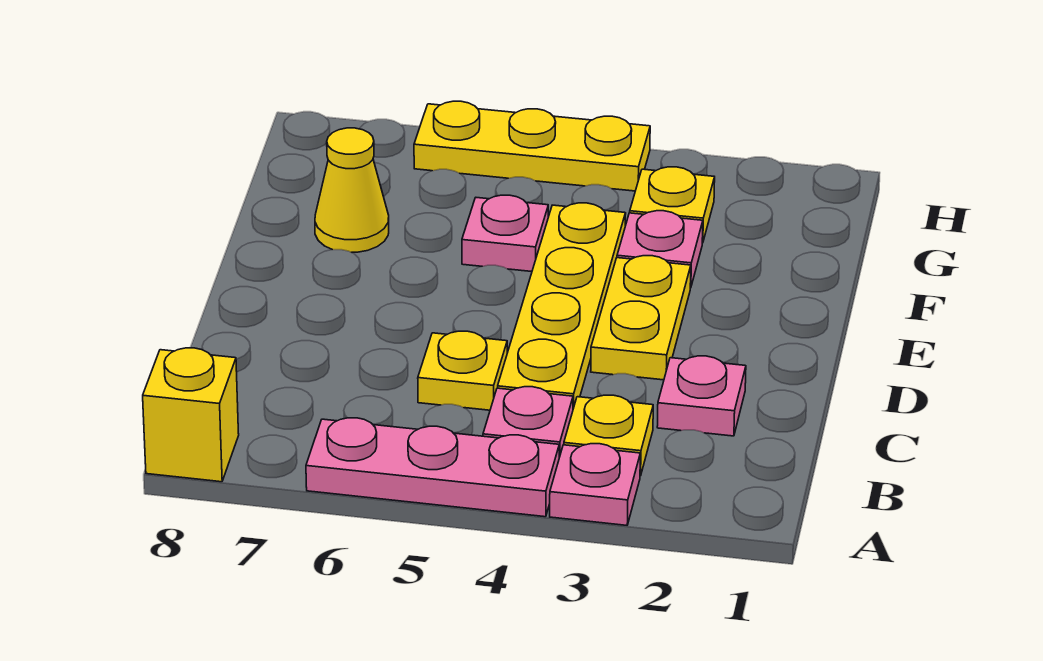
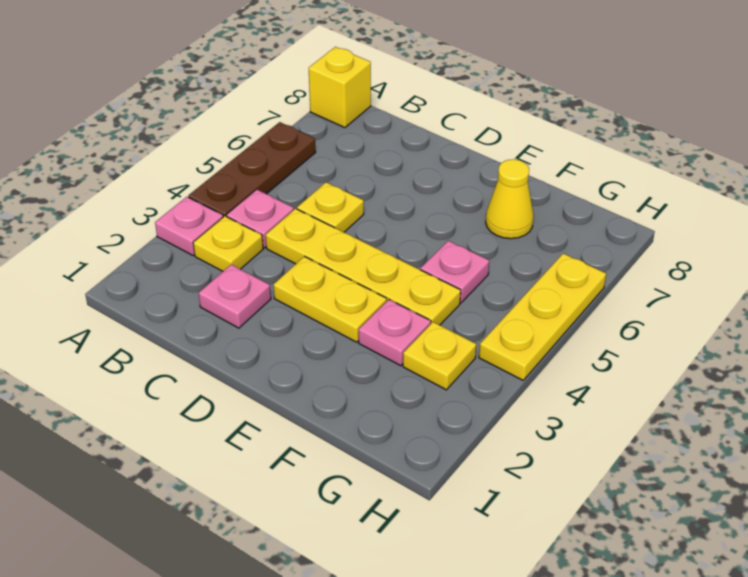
pink 1x3 plate [306,418,559,517] -> brown 1x3 plate [189,122,316,217]

